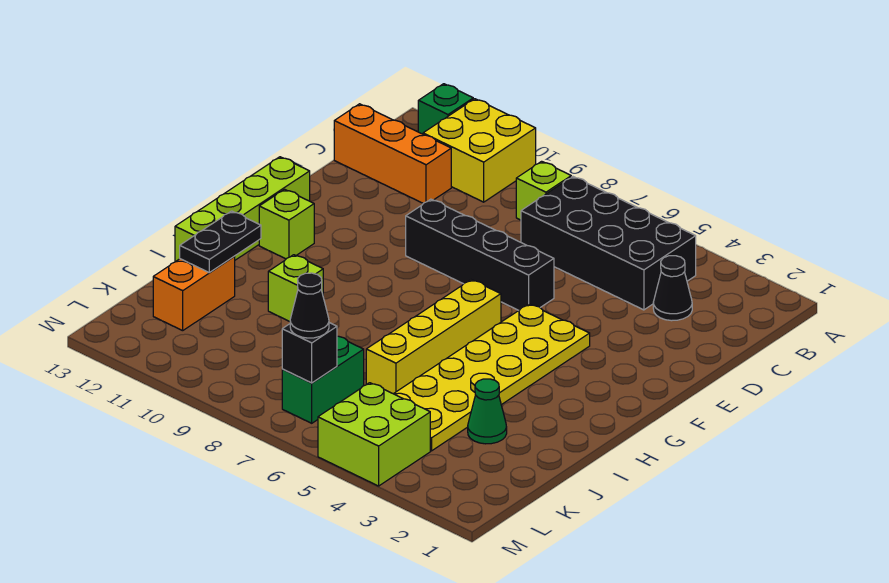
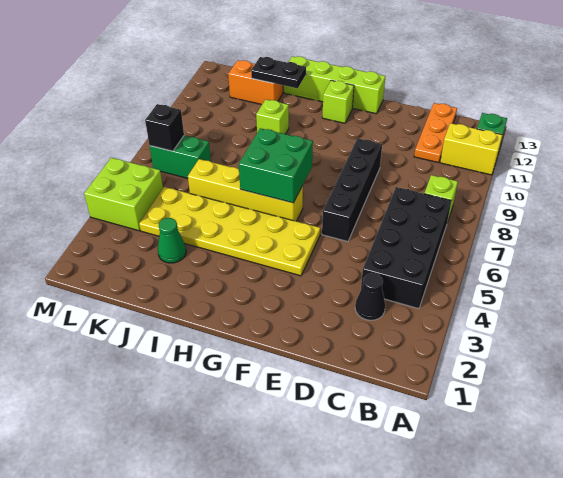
yellow 2x2 brick [423,99,536,202] -> yellow 1x2 brick [440,123,502,175]
orange 1x3 brick [334,104,451,203] -> orange 1x3 plate [414,103,457,163]
none -> green 2x2 brick [239,128,313,203]
black 1x1 cone [290,273,329,338] -> none

